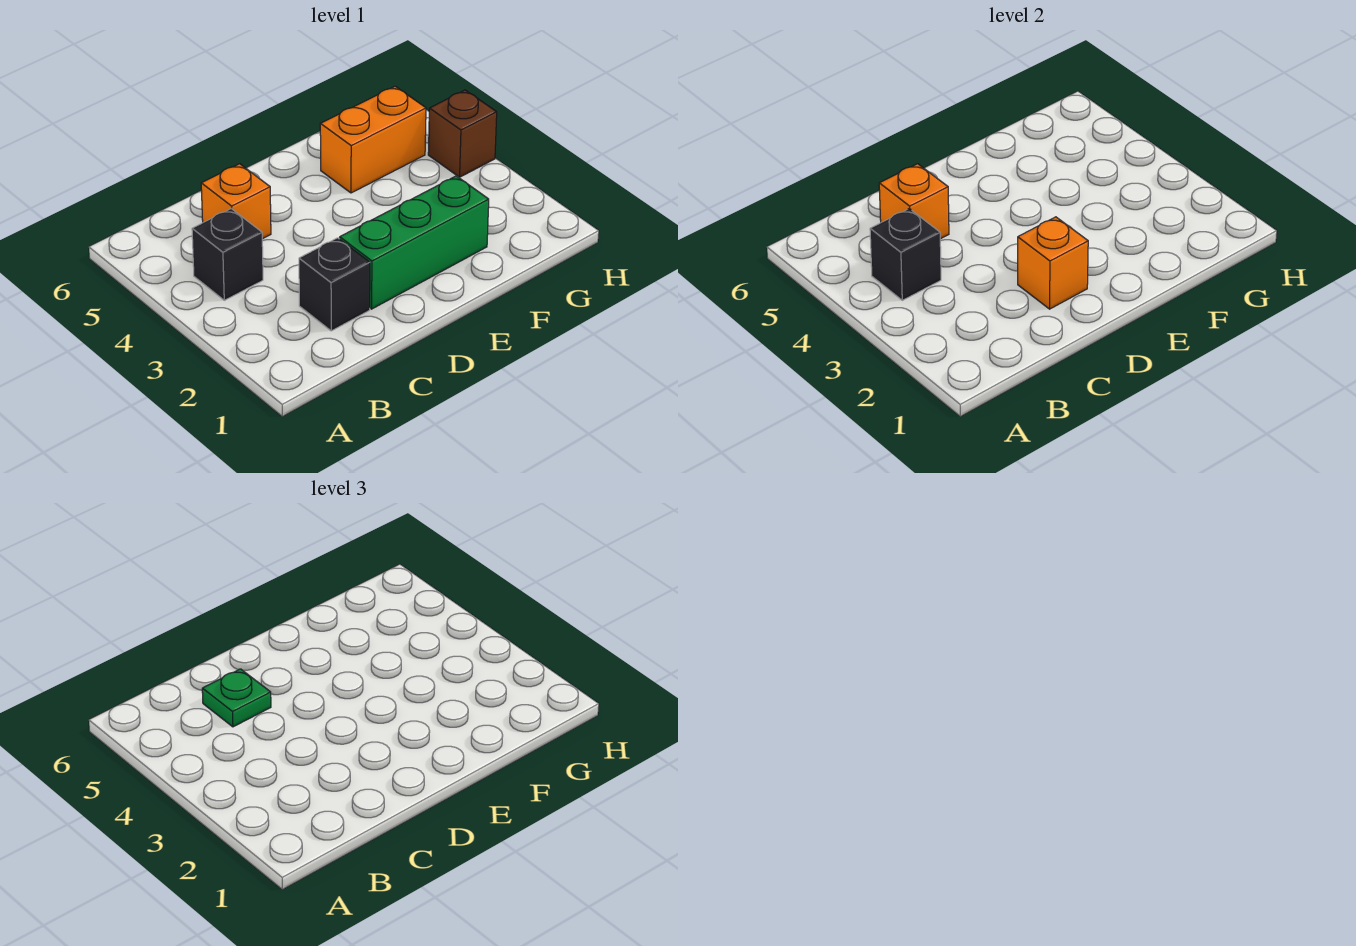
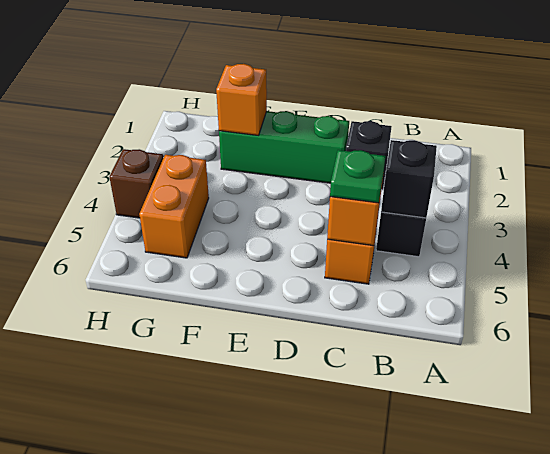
orange 1x1 brick [1018,217,1088,309] -> orange 1x1 brick moved to [216,64,267,135]
orange 1x2 brick [320,86,426,193] -> orange 1x2 brick turned to [139,155,209,258]

